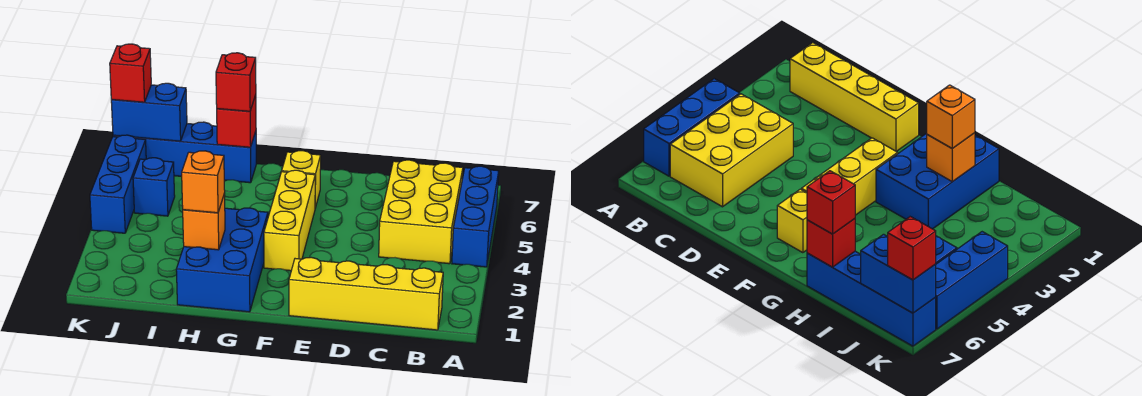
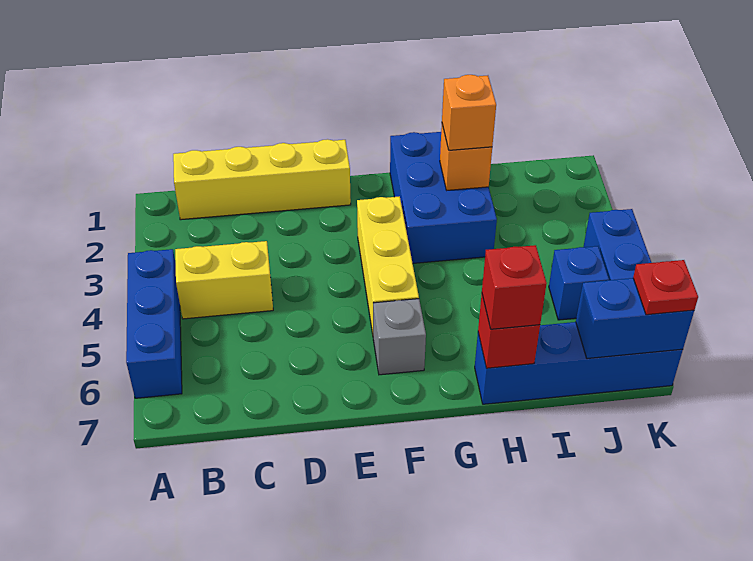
yellow 2x3 brick [379,160,463,264] -> yellow 1x2 brick [175,241,273,319]
yellow 1x1 brick [282,151,321,208] -> grey 1x1 brick [373,299,426,375]
red 1x1 brick [110,44,151,102] -> red 1x1 plate [633,260,698,315]

